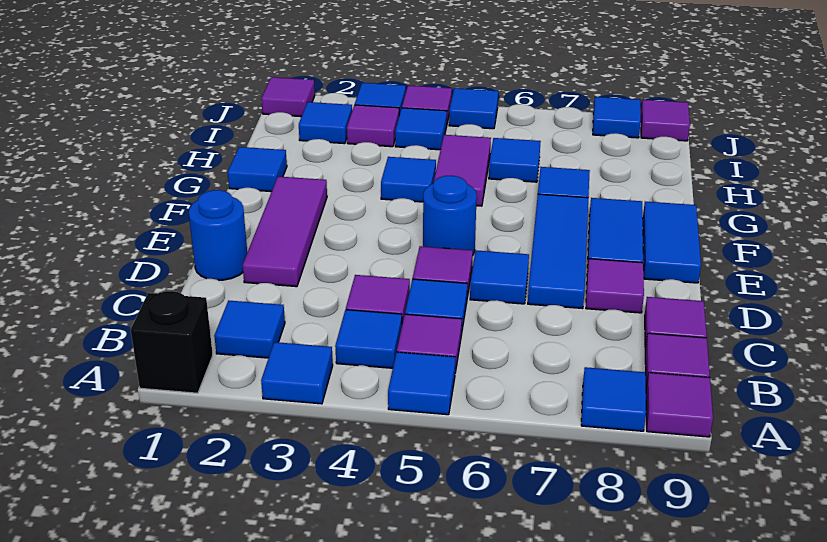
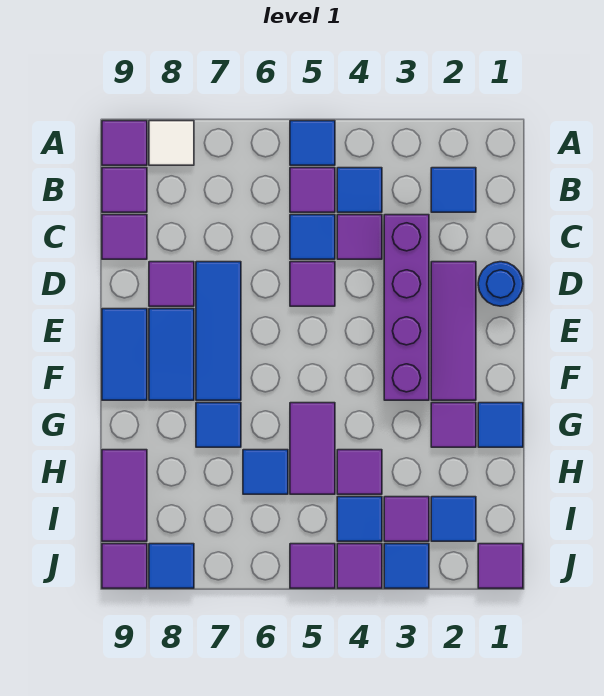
black 1x1 brick [131,291,213,393] -> none
blue 1x1 tile [261,342,333,404] -> none
blue 1x1 tile [581,367,646,431] -> white 1x1 tile [149,121,194,165]
none -> purple 1x4 brick [384,215,429,400]
blue 1x1 tile [470,250,529,304] -> none
blue 1x1 round brick [423,176,477,254] -> none
none -> purple 1x1 tile [431,403,476,447]
blue 1x1 tile [381,157,436,202] -> none
none -> purple 1x1 tile [337,450,382,494]
none -> purple 1x2 tile [102,450,147,541]
blue 1x1 tile [449,88,498,129] -> purple 1x1 tile [290,544,335,588]

